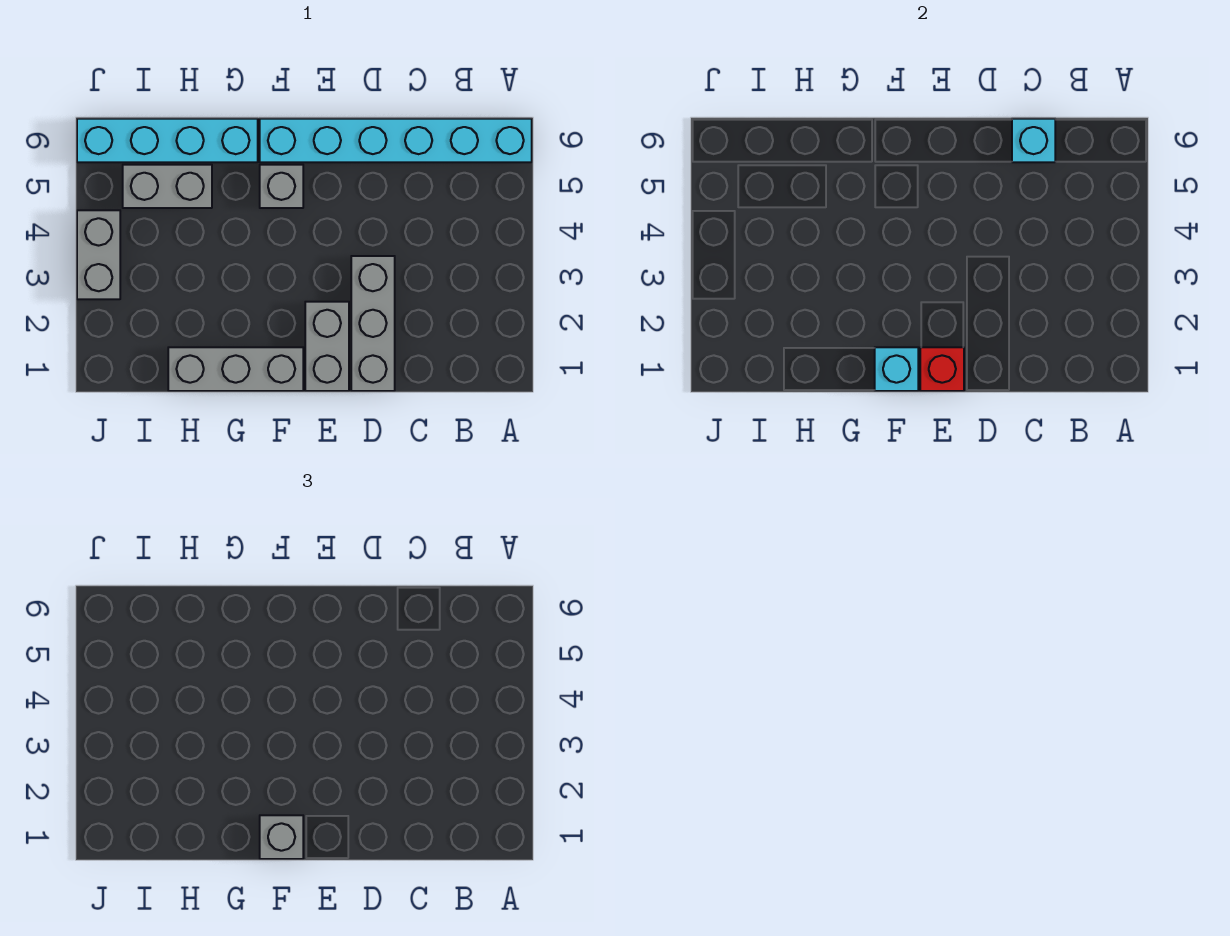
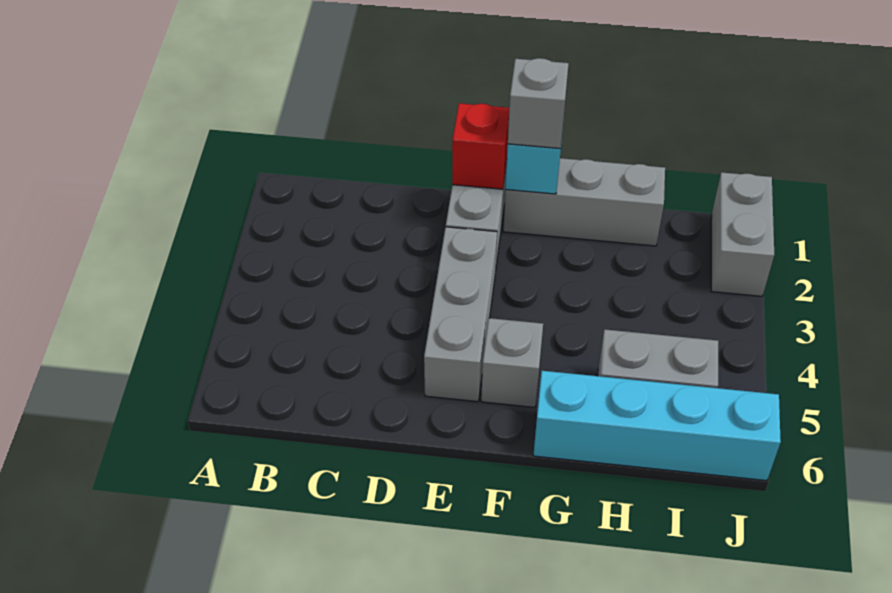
cyan 1x6 brick [260,119,532,162] -> none
cyan 1x1 brick [1012,119,1055,162] -> none
grey 1x3 brick [351,256,395,391] -> grey 1x3 brick moved to [424,227,497,402]
grey 1x2 brick [77,210,120,299] -> grey 1x2 brick moved to [711,172,774,296]

